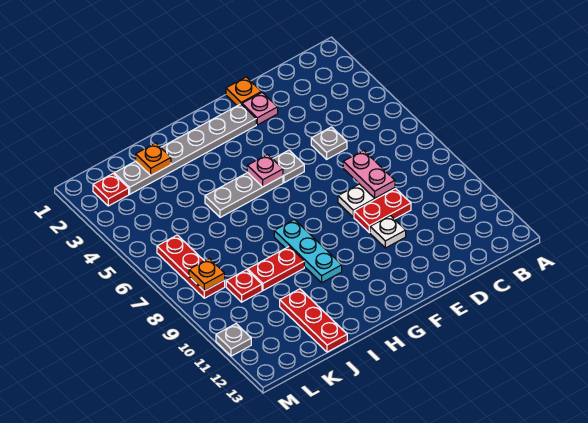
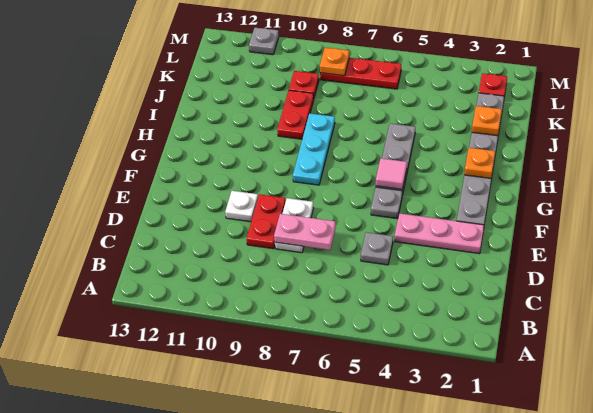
orange 1x1 plate [226,77,261,106] -> orange 1x1 plate moved to [464,148,495,178]
pink 1x1 plate [242,93,278,125] -> pink 1x3 plate [395,213,484,254]
pink 1x1 plate [247,154,283,187] -> pink 1x1 tile [376,158,407,189]
cyan 1x3 plate [274,220,342,283] -> cyan 1x3 plate turned to [293,113,335,185]
red 1x3 plate [280,289,347,352] -> none

